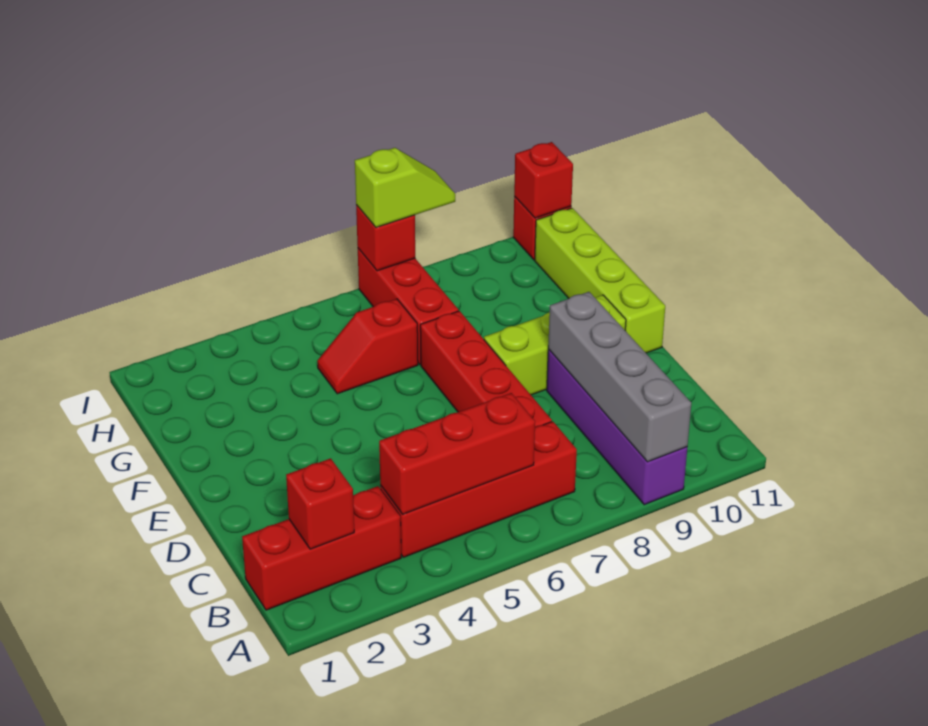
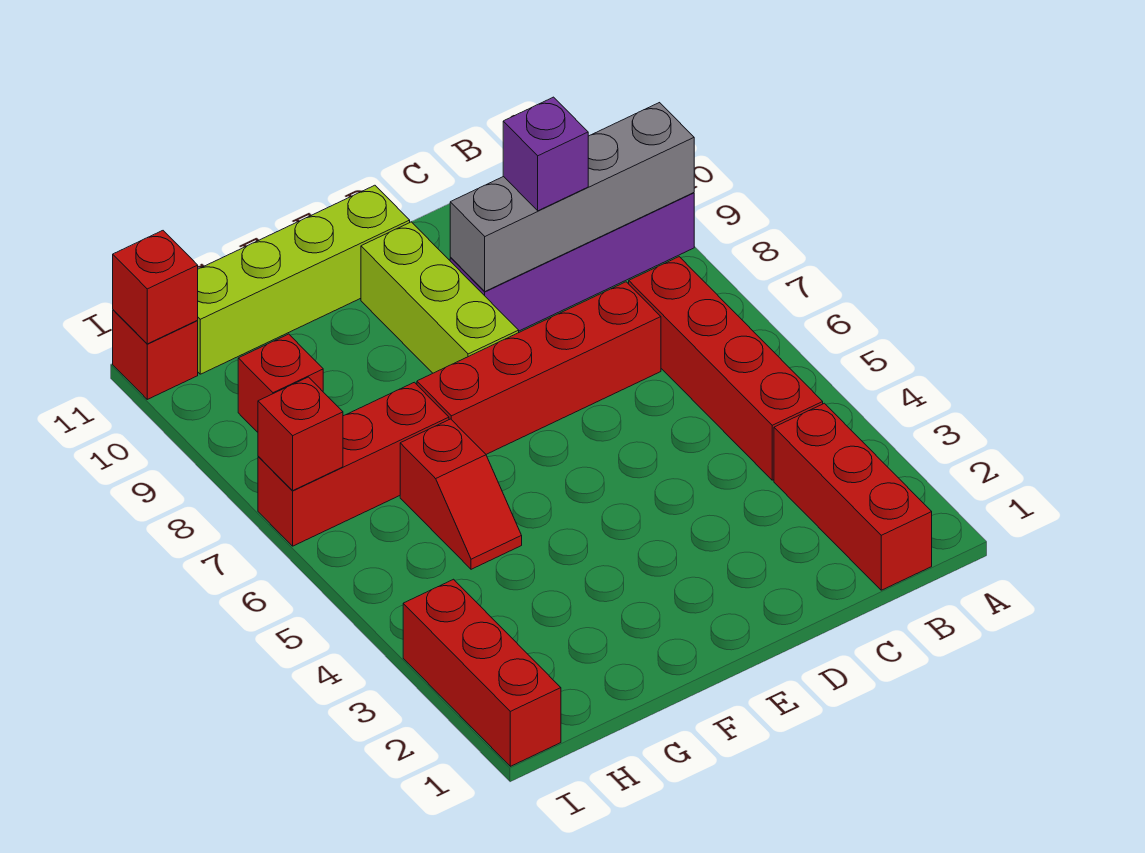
red 1x1 brick [286,458,354,549] -> red 1x1 brick moved to [238,334,323,432]
red 1x3 brick [379,393,535,514] -> red 1x3 brick moved to [403,579,561,766]
none -> purple 1x1 brick [503,97,588,211]
lime 1x2 slope [355,148,455,227] -> none

